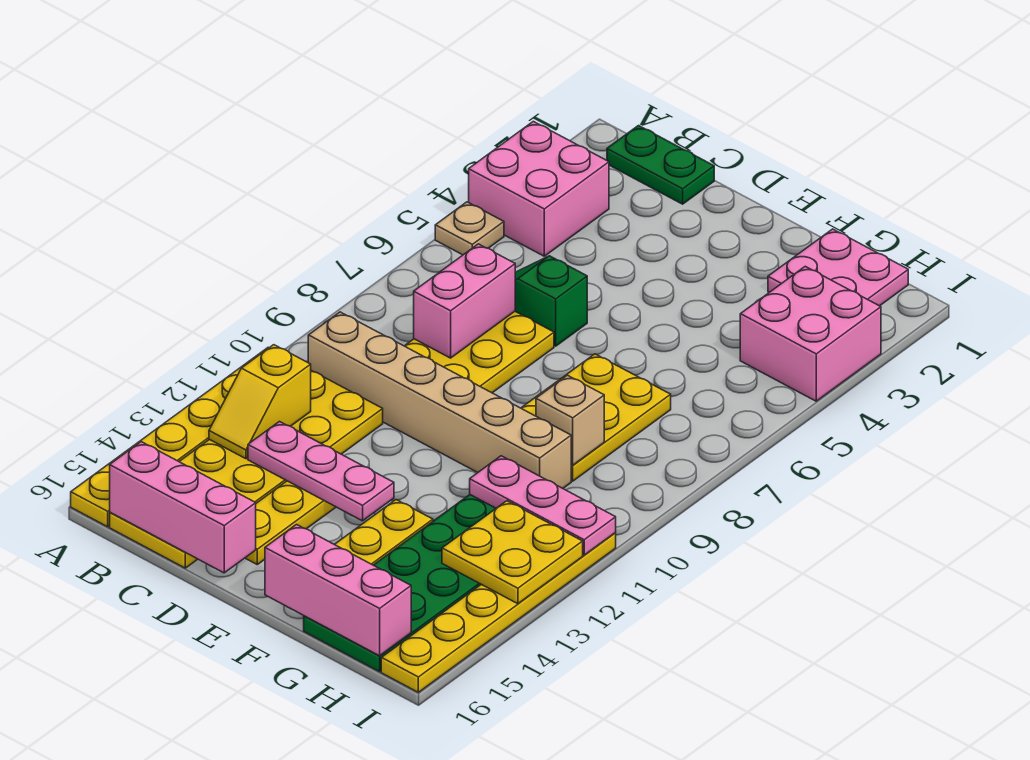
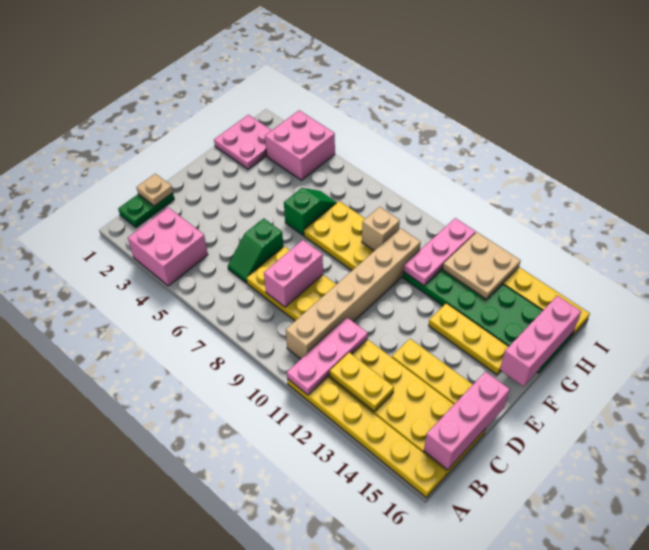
tan 1x1 plate [435,202,504,255] -> tan 1x1 plate moved to [136,174,173,206]
yellow 1x2 slope [209,345,311,459] -> yellow 1x2 plate [330,353,394,411]
pink 1x2 brick [414,244,515,358] -> pink 1x2 brick turned to [264,240,323,307]
pink 1x3 plate [248,422,394,521] -> pink 1x3 plate moved to [287,317,368,395]
none -> green 1x2 slope [284,188,337,235]
yellow 2x2 plate [442,501,583,604] -> tan 2x2 plate [443,232,521,299]

